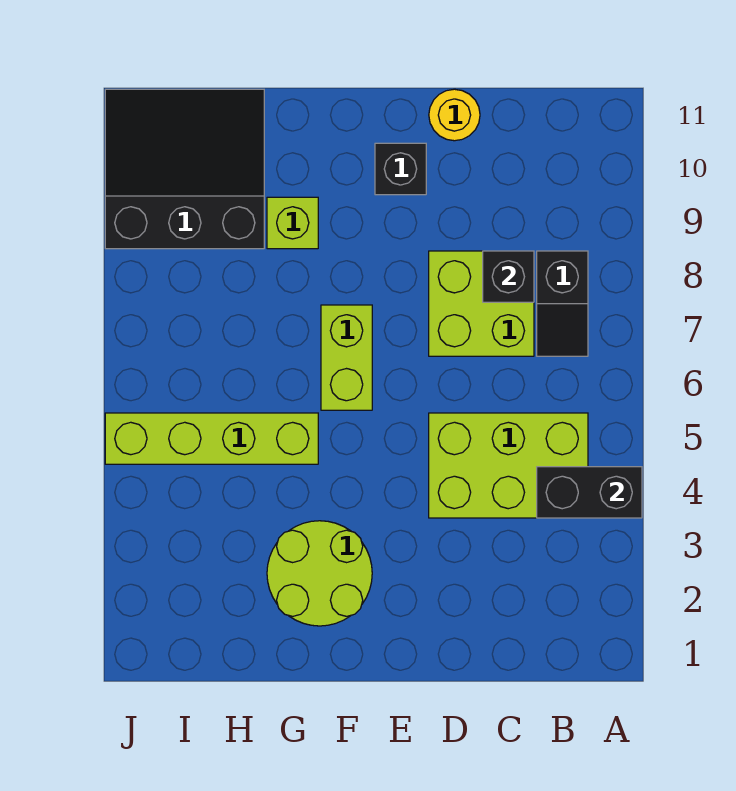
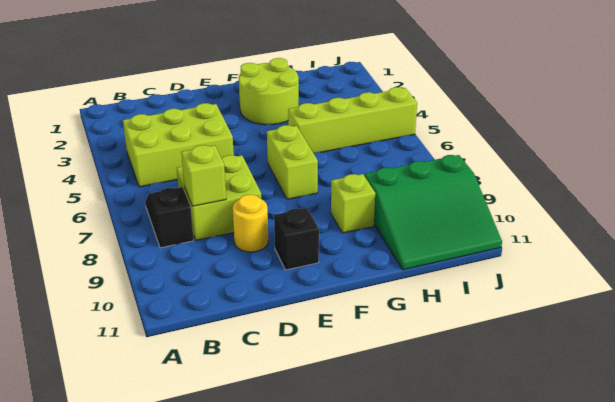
black 1x2 brick [537,467,642,518] -> none
black 1x1 brick [483,251,534,302] -> lime 1x1 brick [181,145,226,206]
yellow 1x1 round brick [429,89,480,141] -> yellow 1x1 round brick moved to [232,195,268,252]
black 3x3 slope [105,89,264,249] -> green 3x3 slope [365,155,502,270]

